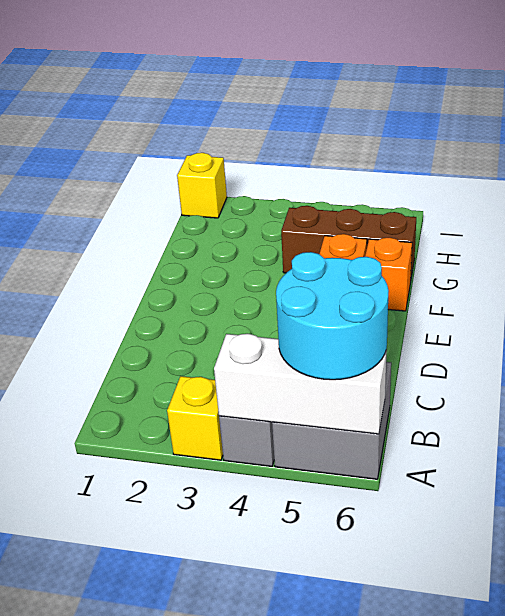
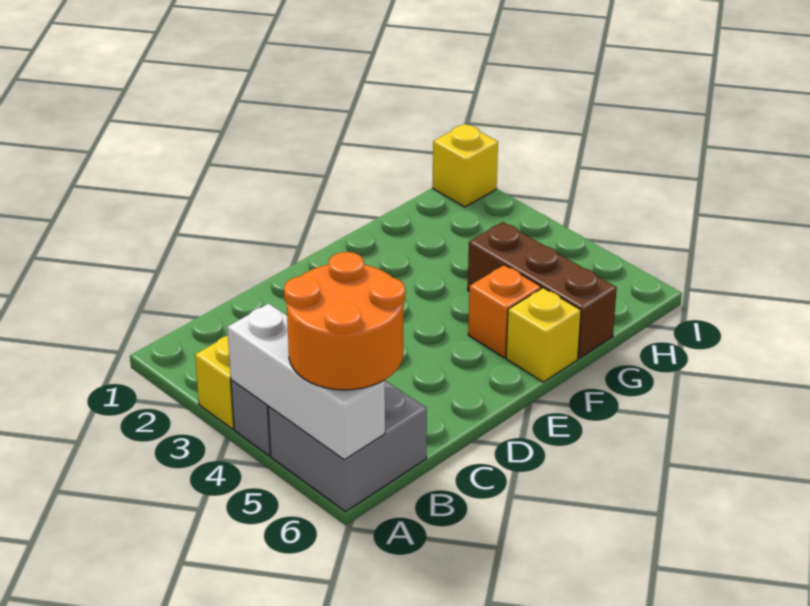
cyan 2x2 round brick [276,252,389,380] -> orange 2x2 round brick [284,252,405,390]
orange 1x1 brick [365,238,412,311] -> yellow 1x1 brick [506,288,581,382]

